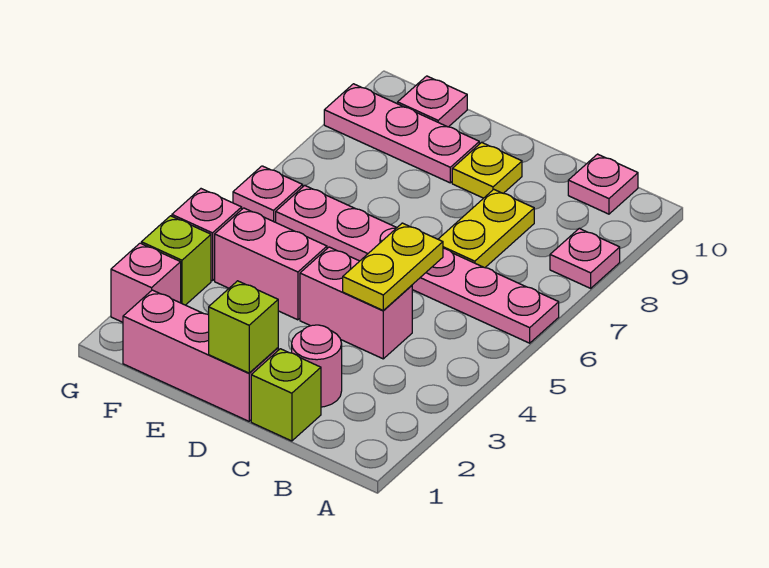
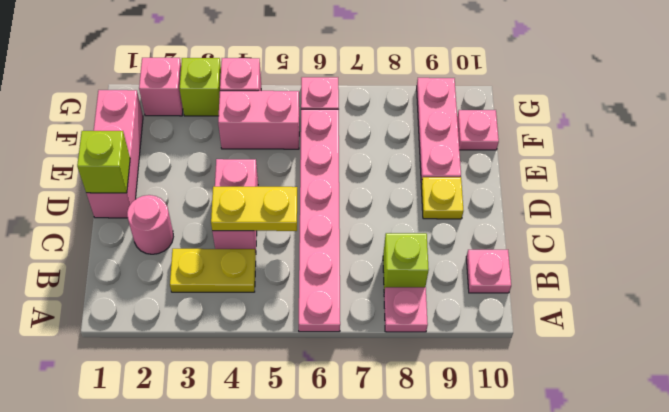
lime 1x1 brick [251,349,321,441] -> lime 1x1 brick moved to [383,233,429,291]
yellow 1x2 plate [438,189,534,268] -> yellow 1x2 plate moved to [170,249,256,292]
pink 1x2 brick [215,208,327,320] -> pink 1x2 brick turned to [218,91,299,149]

